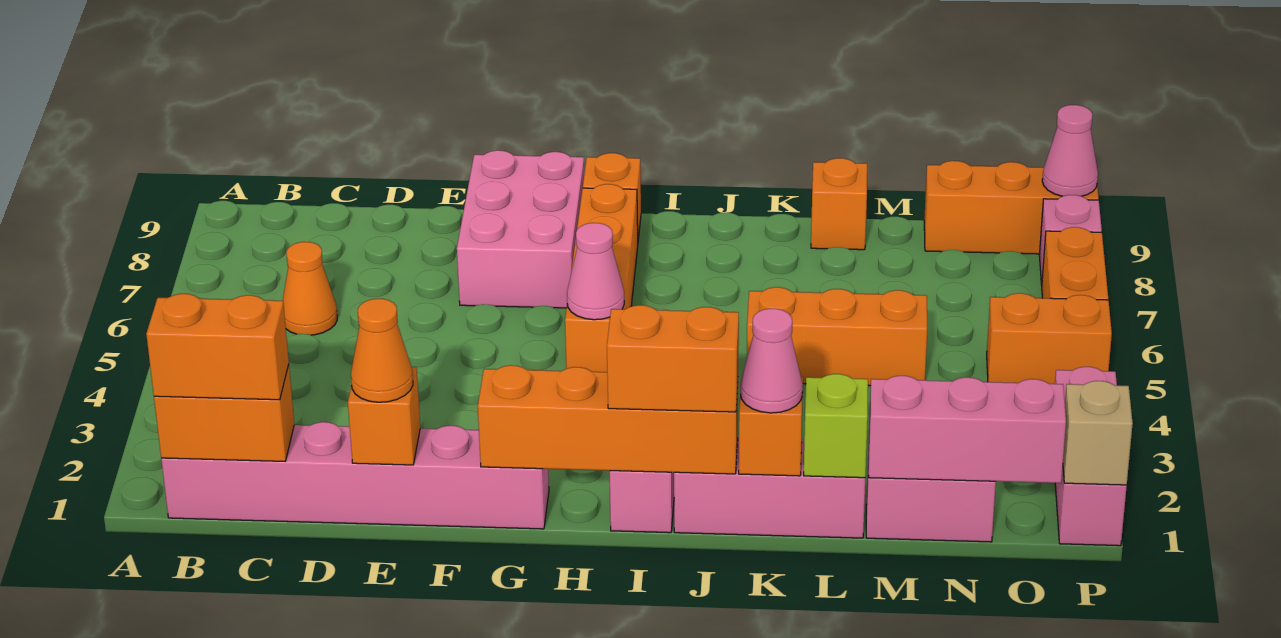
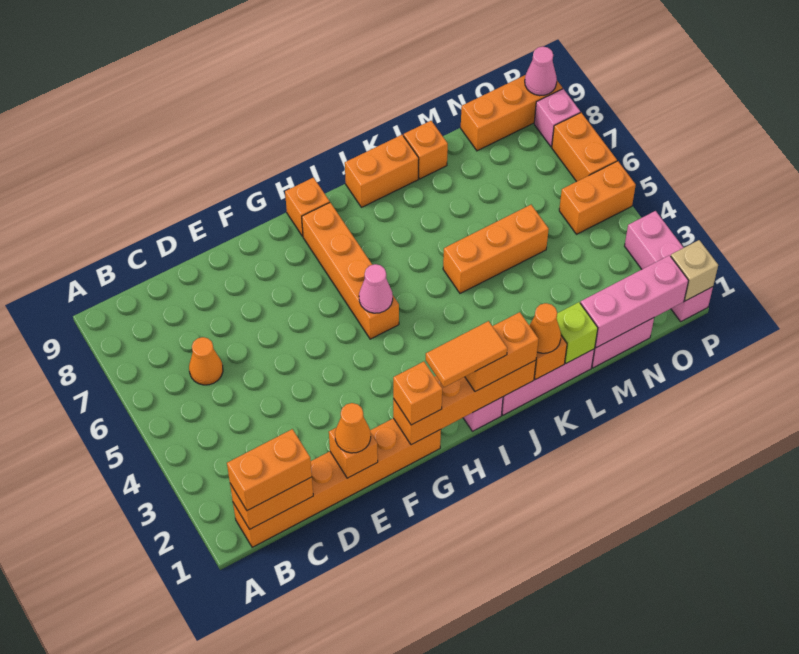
pink 1x6 brick [161,422,549,529] -> orange 1x6 brick [233,418,441,547]
pink 2x3 brick [457,150,584,308] -> none
none -> orange 1x1 brick [393,362,442,425]
none -> orange 1x2 tile [426,321,507,387]
none -> orange 1x2 brick [345,135,419,207]
pink 1x1 cone [740,309,803,413] -> orange 1x1 cone [529,303,561,353]

